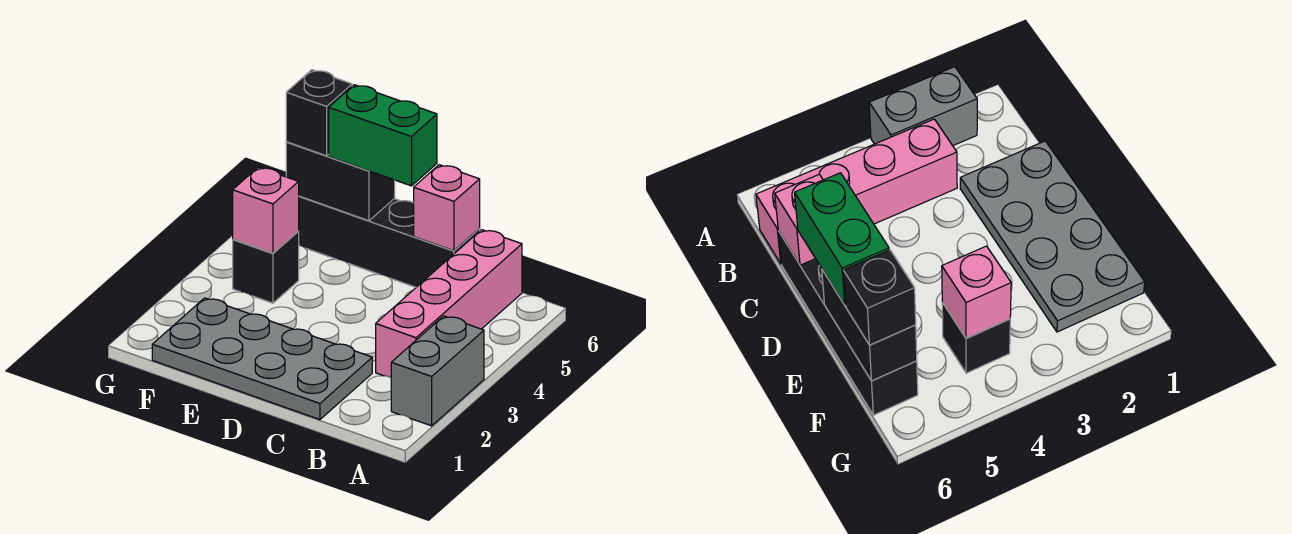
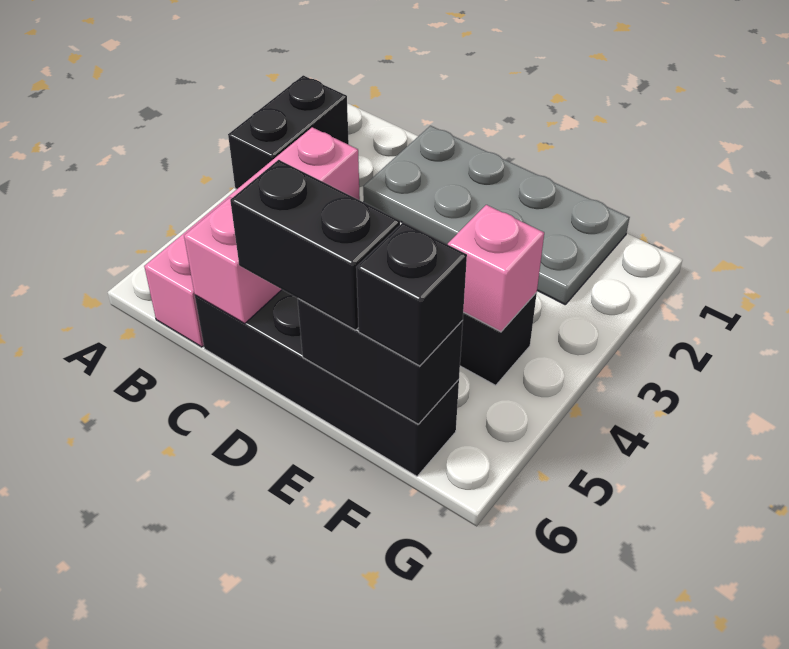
grey 1x2 brick [391,316,484,426] -> black 1x2 brick [228,75,349,189]
green 1x2 brick [329,85,437,186] -> black 1x2 brick [230,160,400,330]

